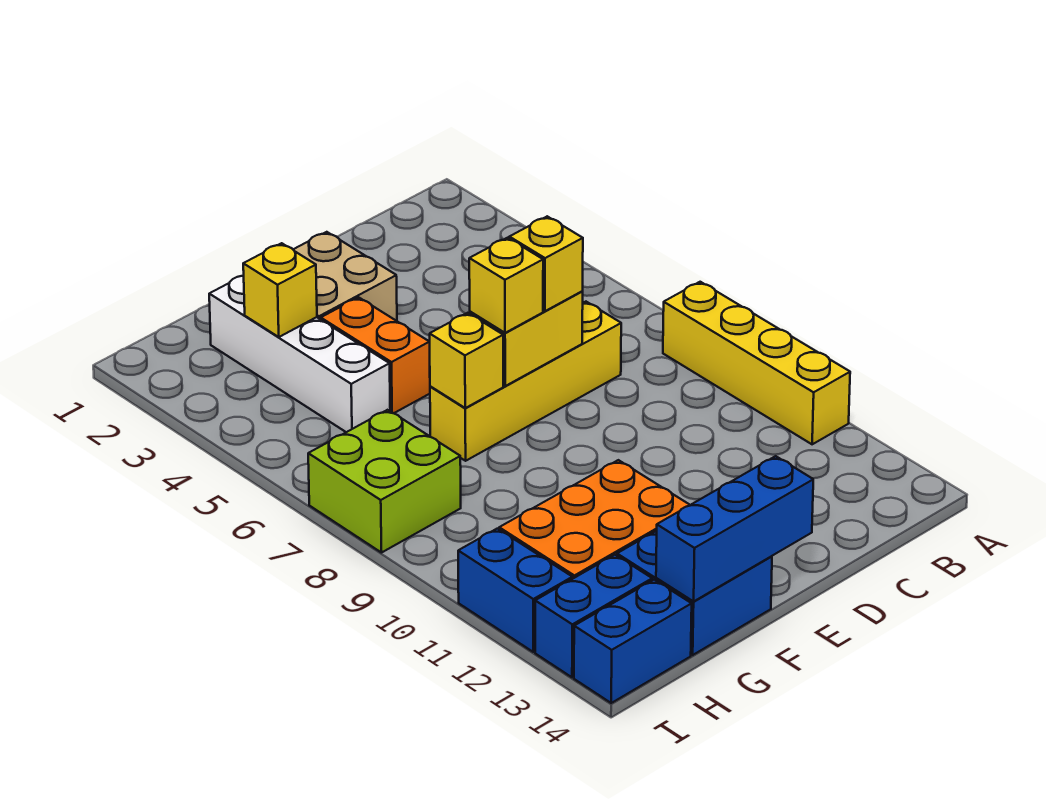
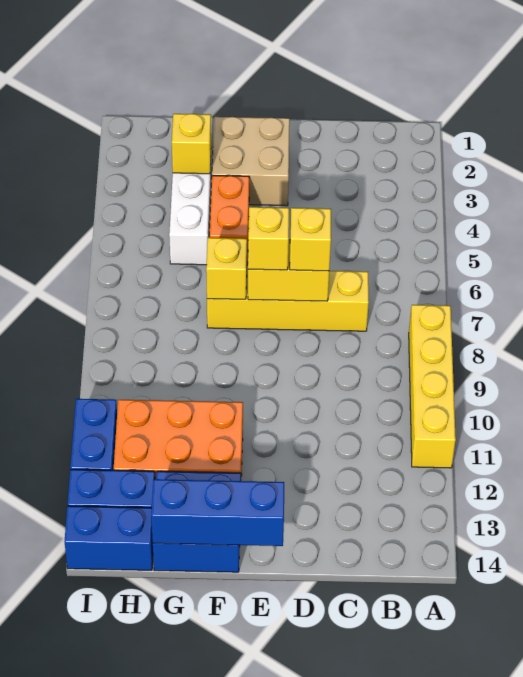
lime 2x2 brick [308,410,461,553] -> none

